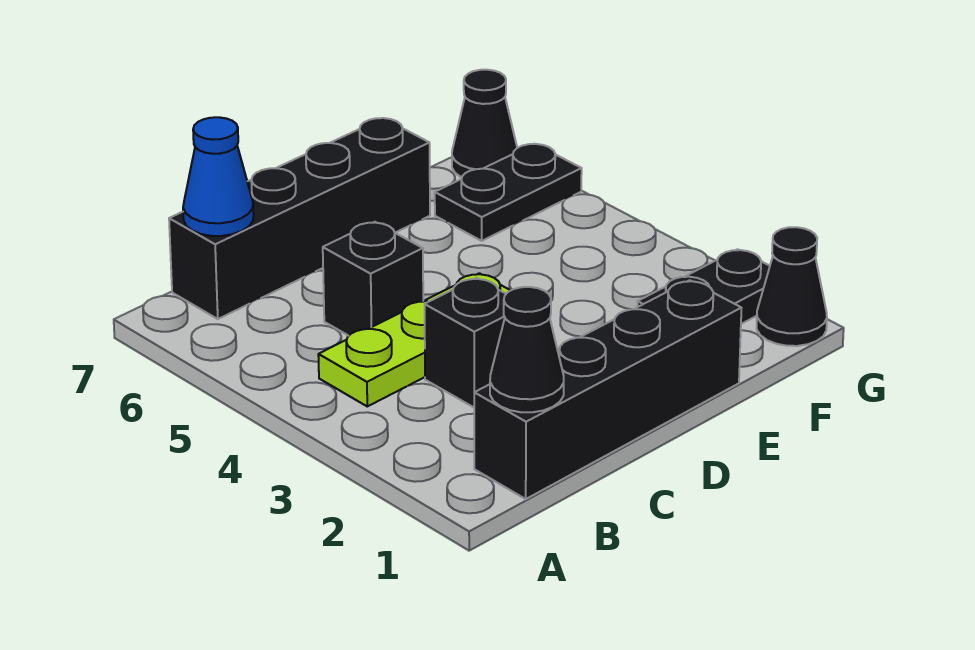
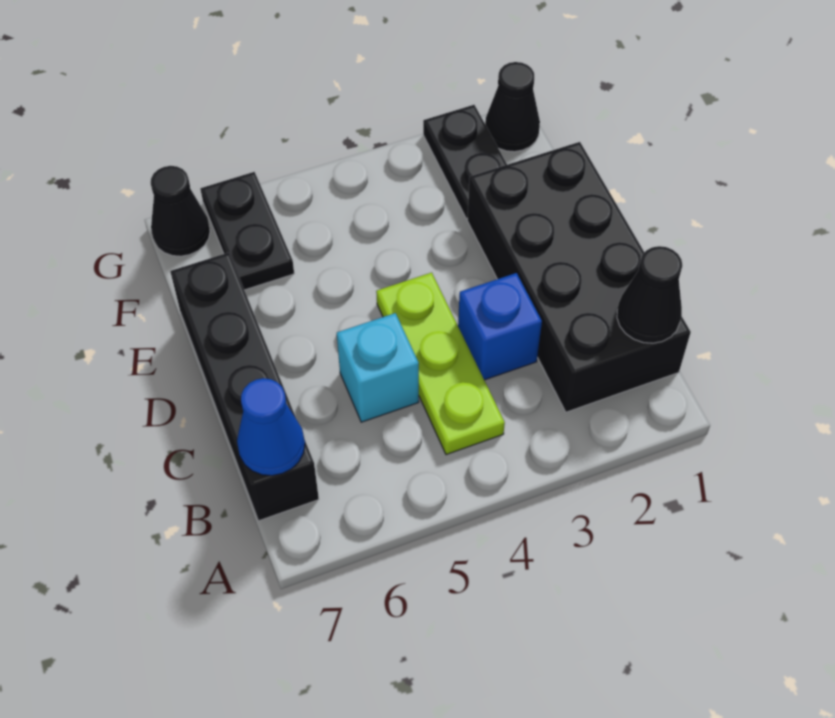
black 1x4 brick [474,280,741,499] -> black 2x4 brick [467,142,691,412]
black 1x1 brick [425,278,506,407] -> blue 1x1 brick [458,273,542,380]
black 1x1 brick [323,222,423,336] -> cyan 1x1 brick [337,313,419,422]

